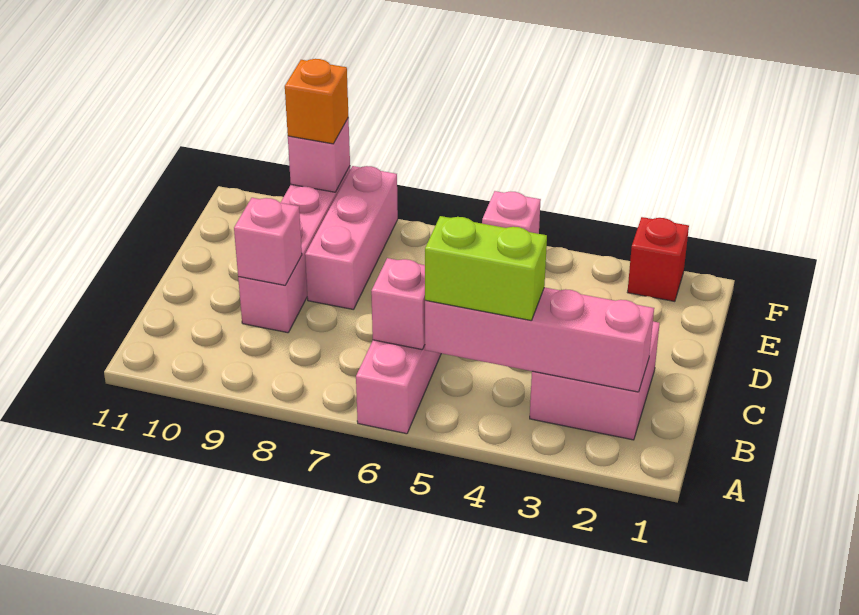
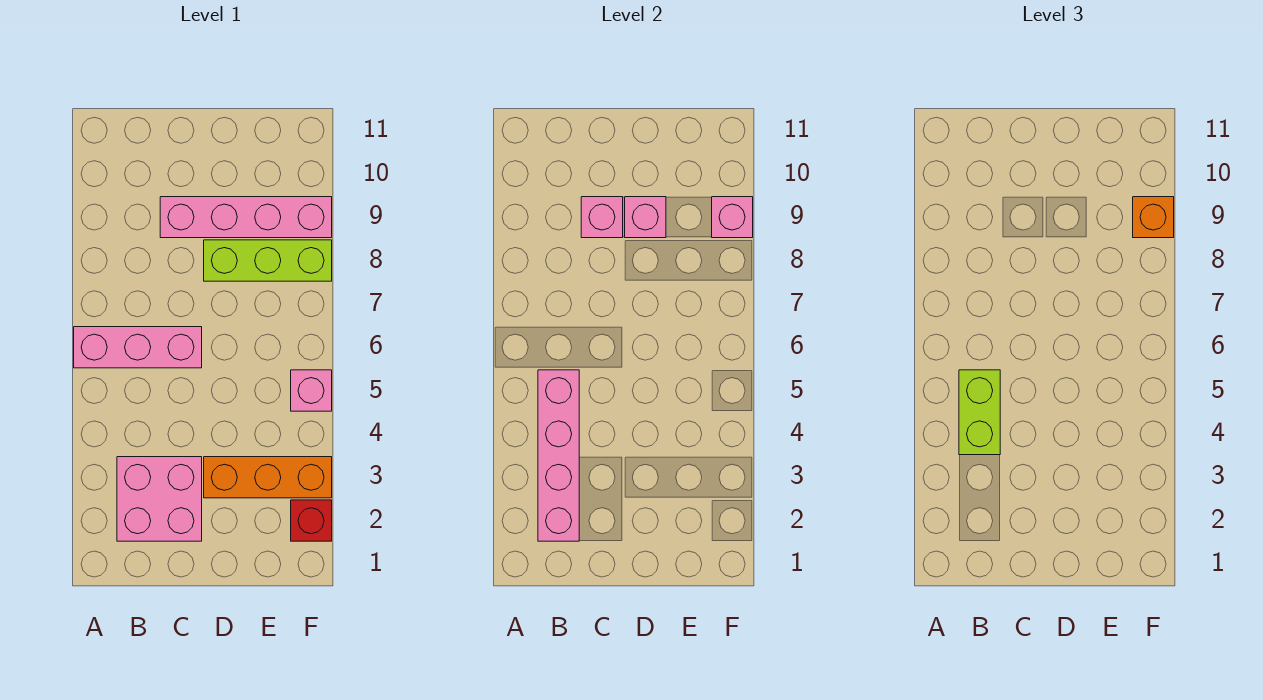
pink 1x1 brick [371,258,425,350] -> pink 1x1 brick moved to [625,197,666,238]
none -> orange 1x3 brick [204,457,332,498]
pink 1x3 brick [305,166,398,310] -> lime 1x3 brick [204,240,332,281]

